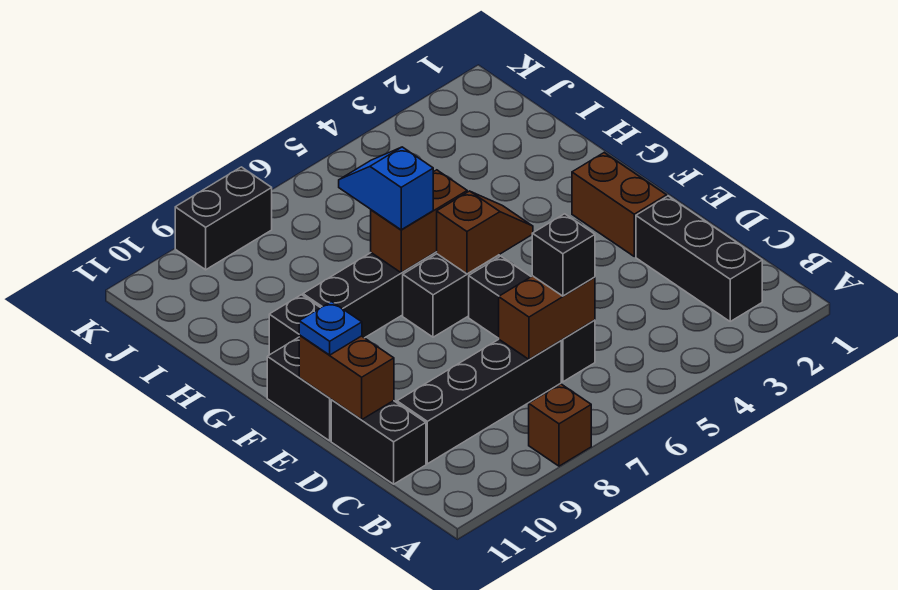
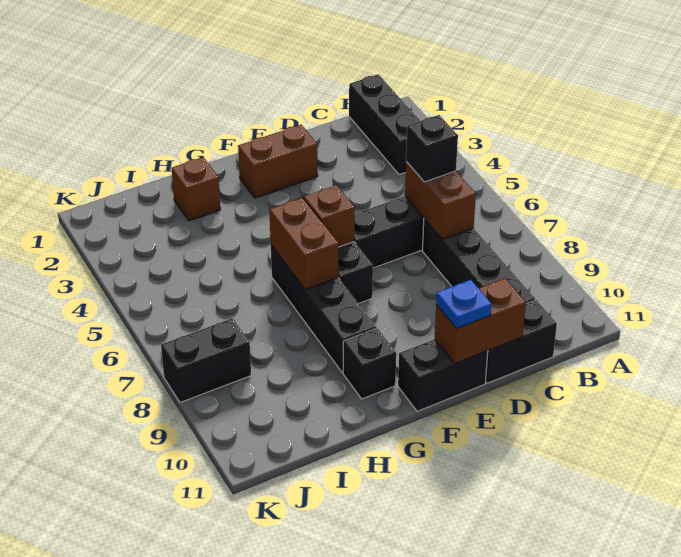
brown 1x1 brick [529,384,591,466] -> brown 1x1 brick moved to [172,157,220,221]
black 1x3 brick [636,196,762,321] -> black 1x3 brick turned to [349,74,420,175]
blue 1x2 slope [339,147,433,230] -> none
black 1x2 brick [175,167,272,270] -> black 1x2 brick turned to [161,318,251,403]

